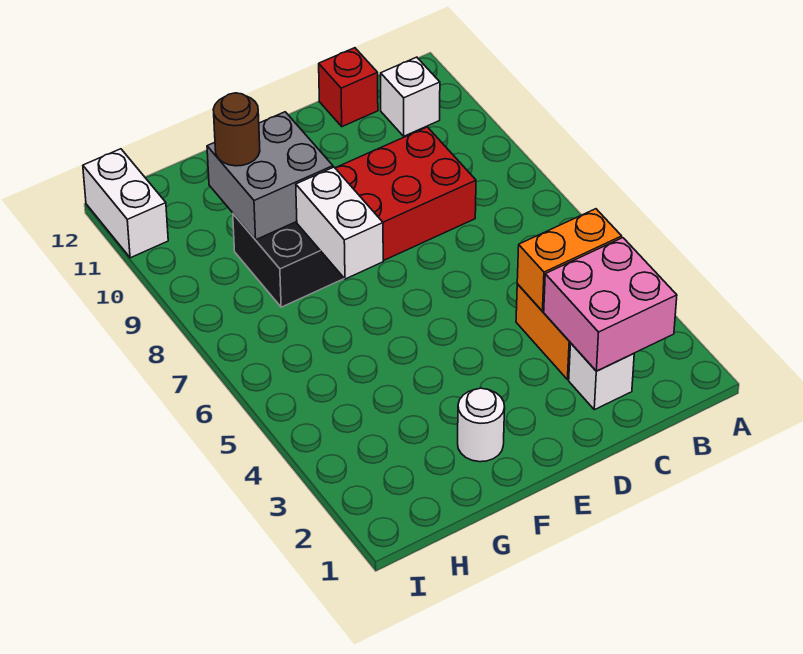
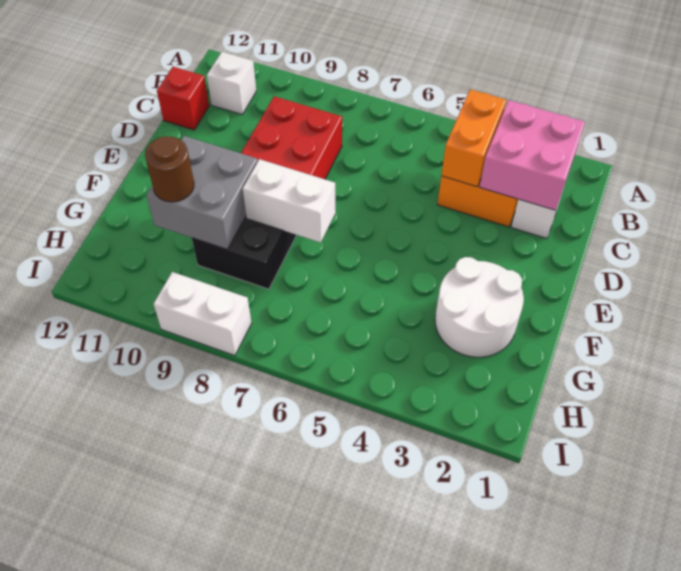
white 1x1 round brick [458,388,505,462] -> white 2x2 round brick [435,257,524,357]
white 1x2 brick [83,149,168,258] -> white 1x2 brick moved to [154,272,252,356]

